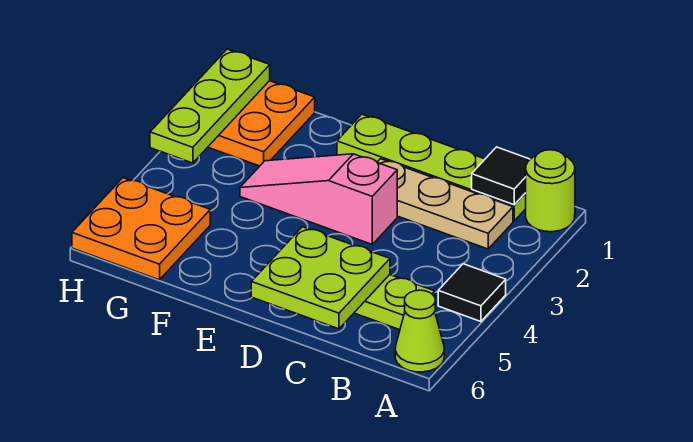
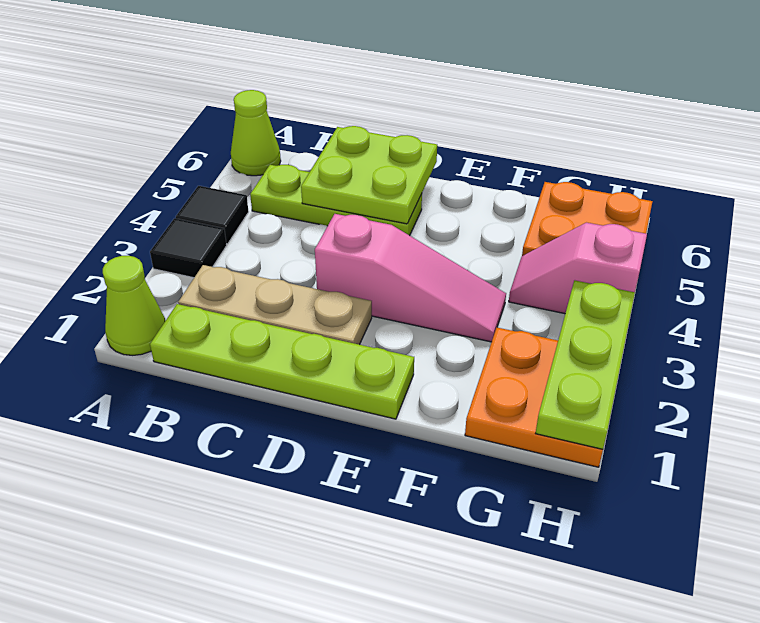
lime 1x1 round brick [526,150,575,232] -> lime 1x1 cone [103,256,166,355]
black 1x1 tile [472,147,530,205] -> black 1x1 tile moved to [150,218,227,278]
none -> pink 1x2 slope [509,223,647,314]

